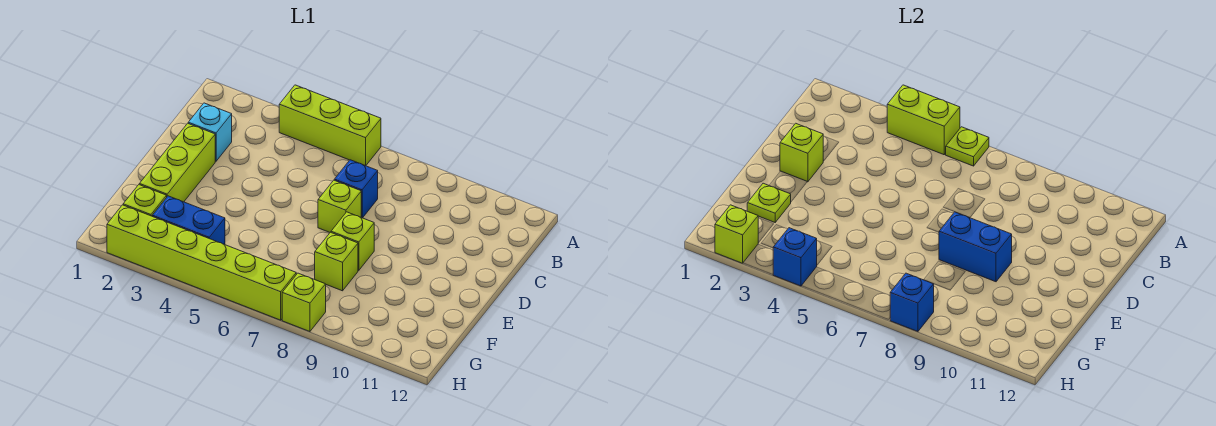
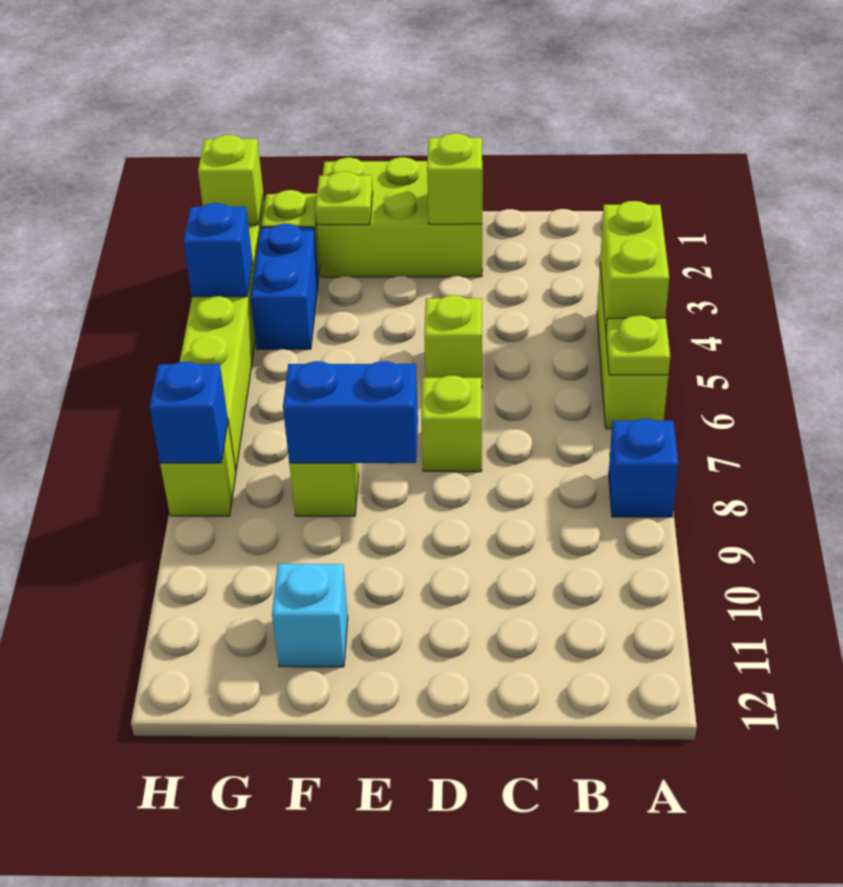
cyan 1x1 brick [188,103,232,161] -> cyan 1x1 brick moved to [272,564,348,667]
blue 1x1 brick [334,160,378,218] -> blue 1x1 brick moved to [609,419,678,517]
lime 1x3 brick [139,123,215,202] -> lime 2x3 brick [317,157,482,277]
lime 1x1 brick [331,212,374,270] -> lime 1x1 brick moved to [424,295,482,378]
blue 1x2 brick [939,212,1012,282] -> blue 1x2 brick turned to [283,361,418,463]

